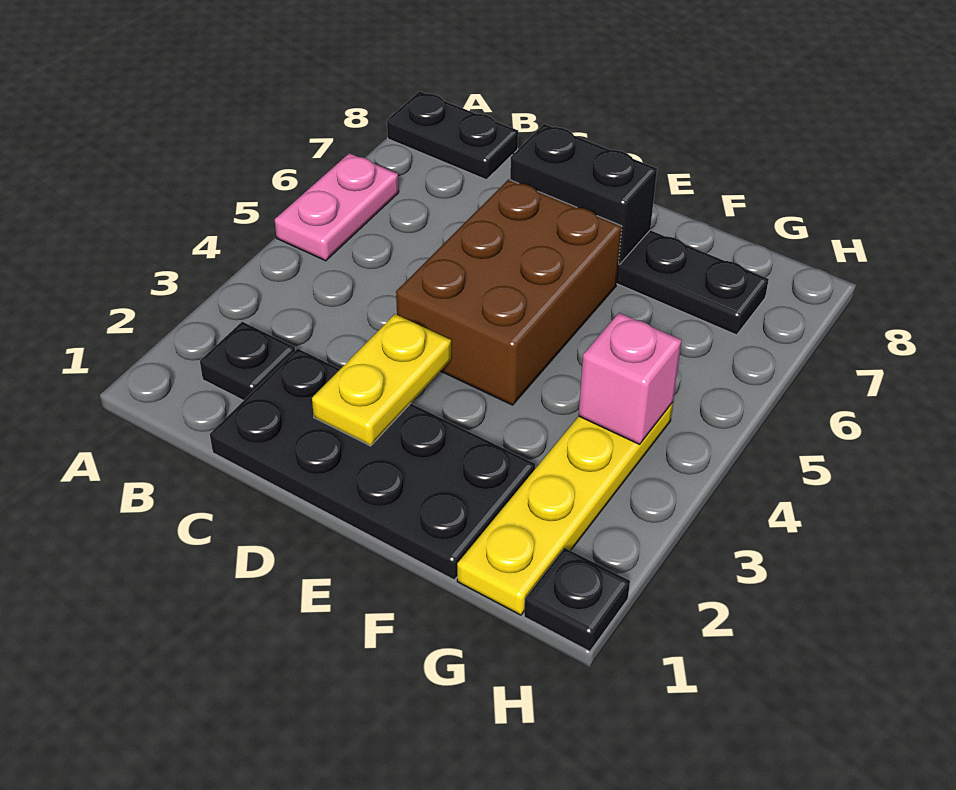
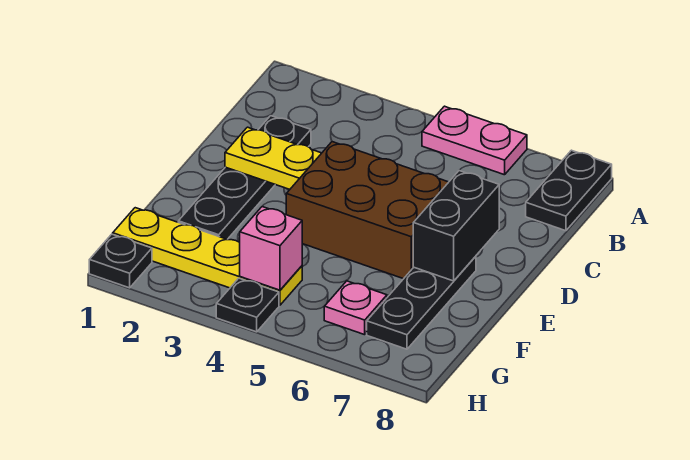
black 1x1 plate [200,322,295,401] -> black 1x1 plate moved to [216,278,279,332]
black 2x4 plate [210,348,535,580] -> black 1x4 plate [178,116,311,239]
none -> pink 1x1 plate [324,281,387,335]

